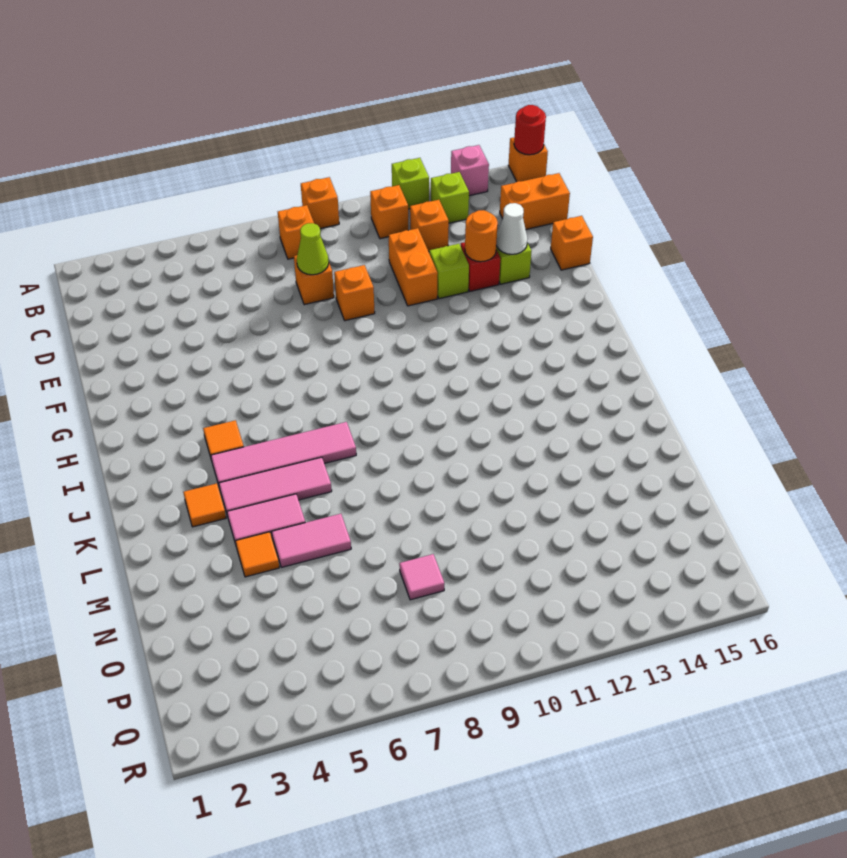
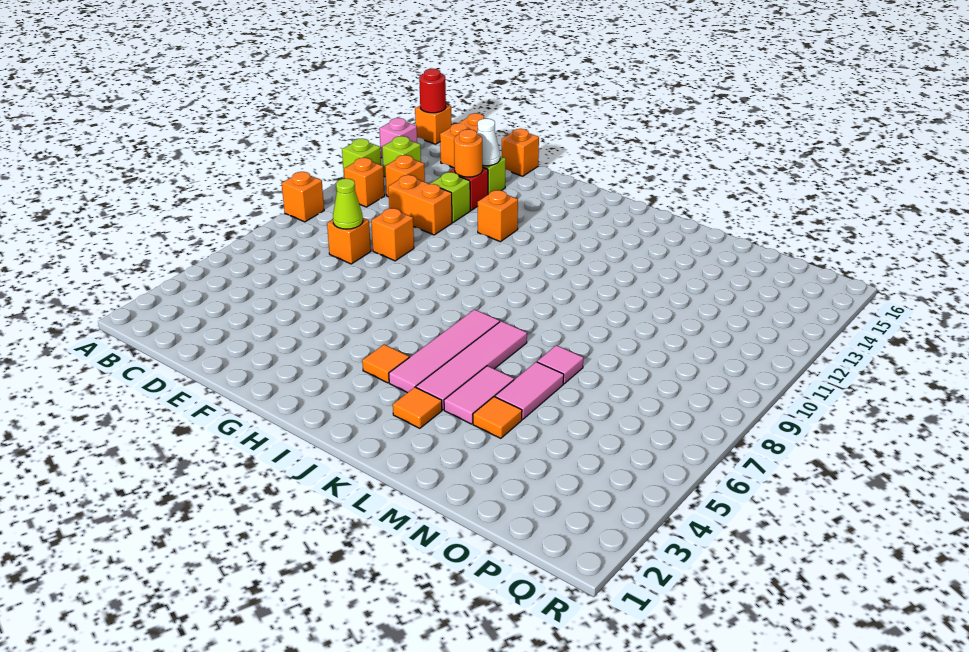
orange 1x1 brick [278,205,314,259] -> orange 1x1 brick moved to [478,190,518,242]
pink 1x3 tile [219,457,332,516] -> pink 1x4 tile [416,321,527,410]
pink 1x1 tile [399,554,444,600] -> pink 1x1 tile moved to [537,345,583,384]

